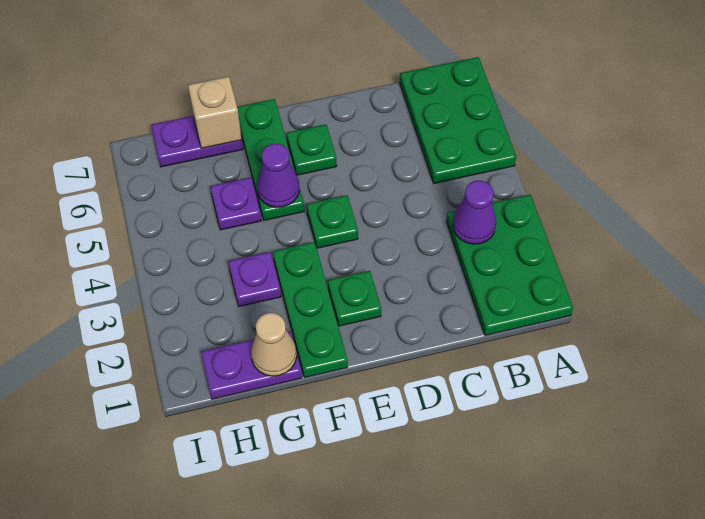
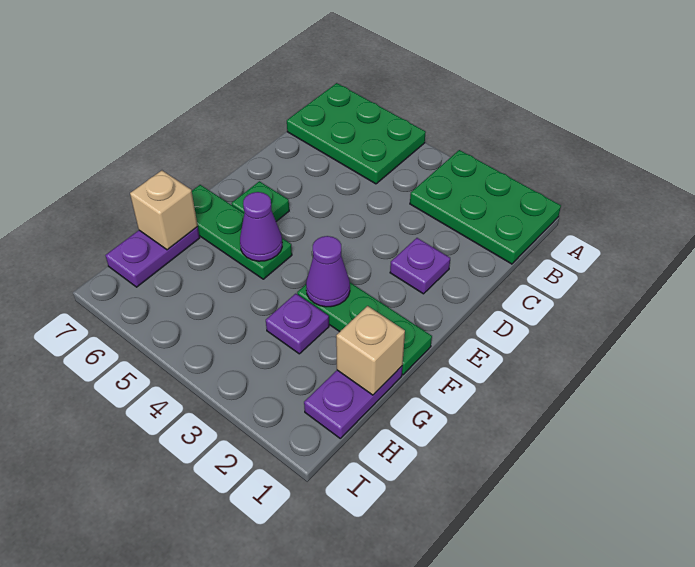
purple 1x1 cone [453,180,496,244] -> purple 1x1 cone moved to [306,236,350,307]
green 1x1 plate [328,271,381,326] -> none
green 1x1 plate [307,195,358,248] -> none
tan 1x1 cone [251,313,297,376] -> tan 1x1 brick [336,306,405,395]
purple 1x1 plate [210,178,261,230] -> purple 1x1 plate moved to [390,238,450,294]

